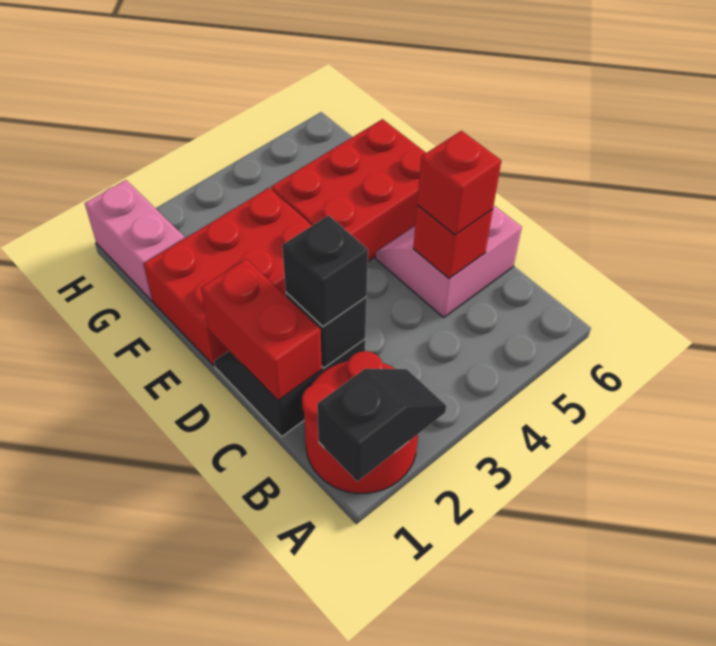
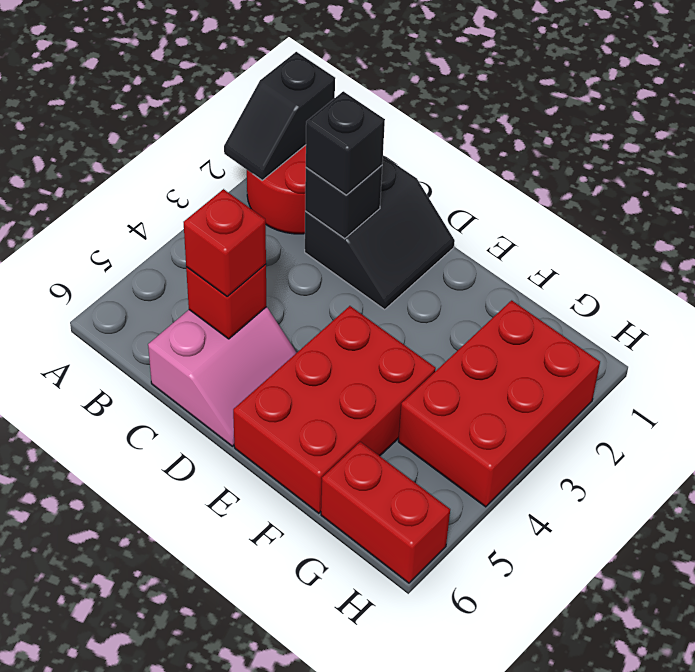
red 1x2 brick [201,259,322,401] -> red 1x2 brick moved to [321,442,450,583]
red 2x3 brick [144,188,312,366] -> red 2x3 brick moved to [398,300,600,507]
pink 1x2 brick [85,180,185,301] -> none

